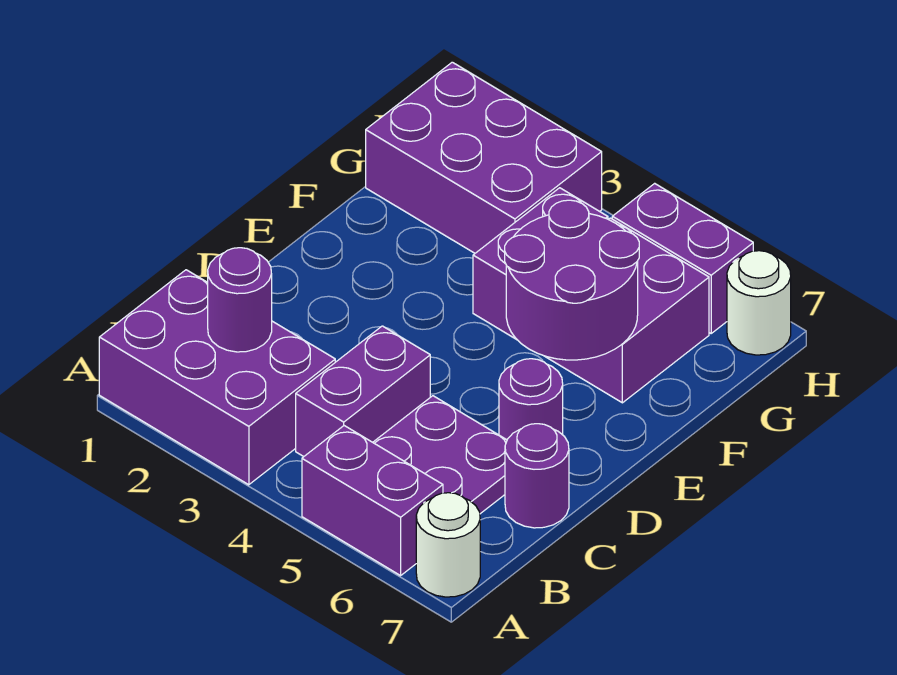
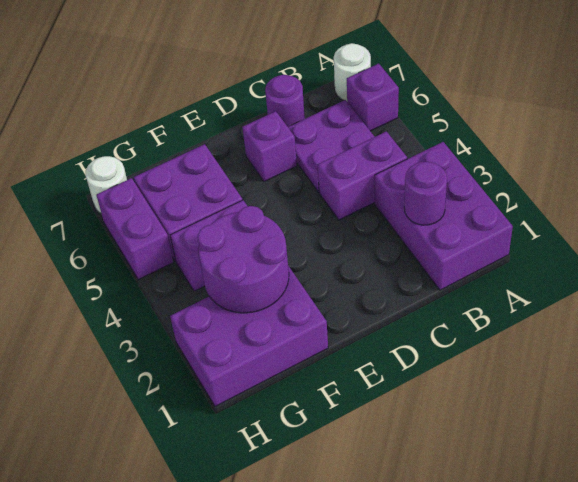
purple 1x2 brick [302,426,443,576] -> purple 1x1 brick [347,63,399,131]
purple 1x1 round brick [499,359,563,440] -> purple 1x1 brick [242,111,297,182]
purple 2x2 round brick [505,200,639,360] -> purple 2x2 round brick moved to [198,206,289,313]
purple 2x3 brick [366,62,602,253] -> purple 2x3 brick turned to [170,266,328,406]

